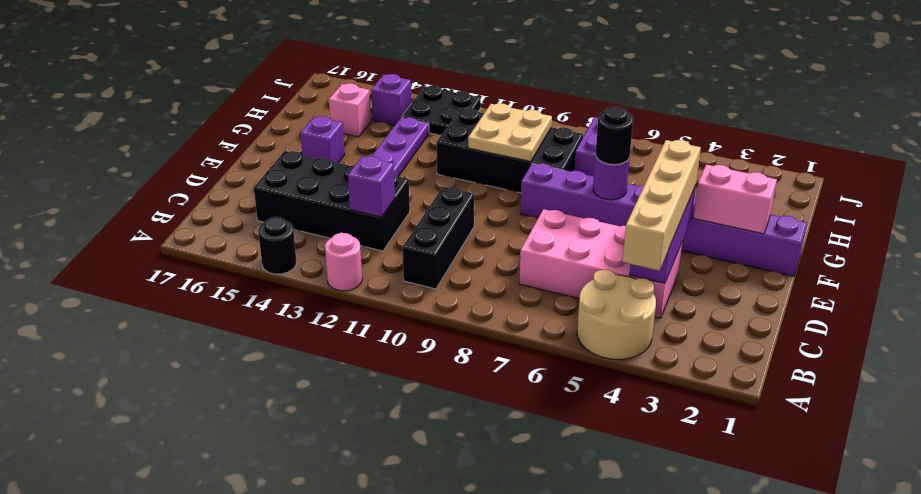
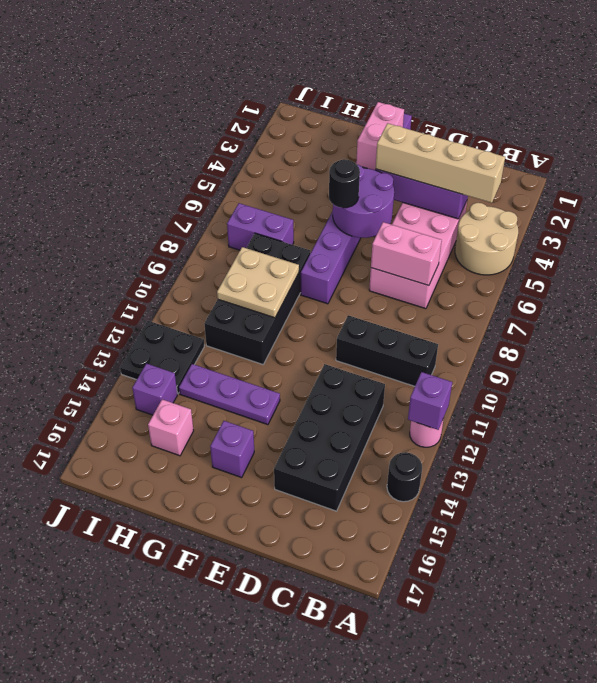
none -> pink 1x2 brick [371,222,442,286]
purple 1x1 brick [348,156,395,217] -> purple 1x1 brick moved to [408,372,452,430]
purple 1x1 round brick [593,155,630,200] -> purple 2x2 round brick [333,165,394,238]

